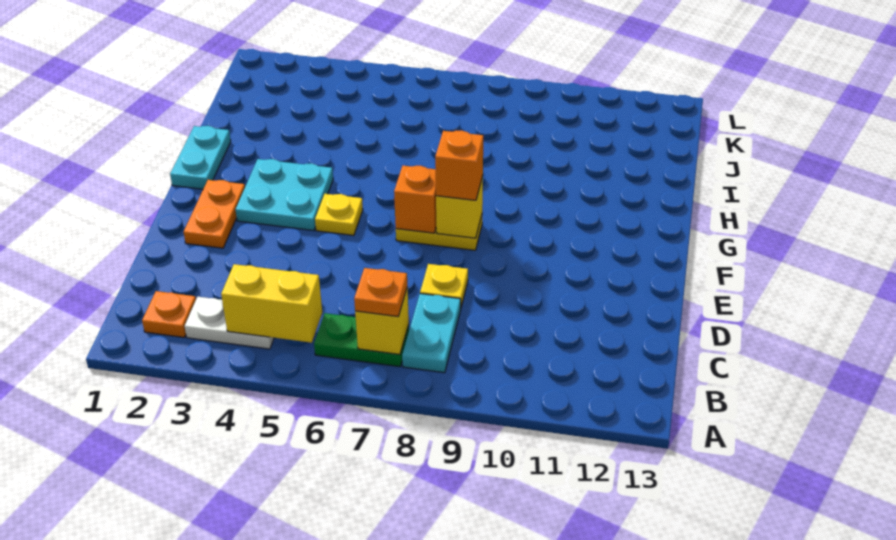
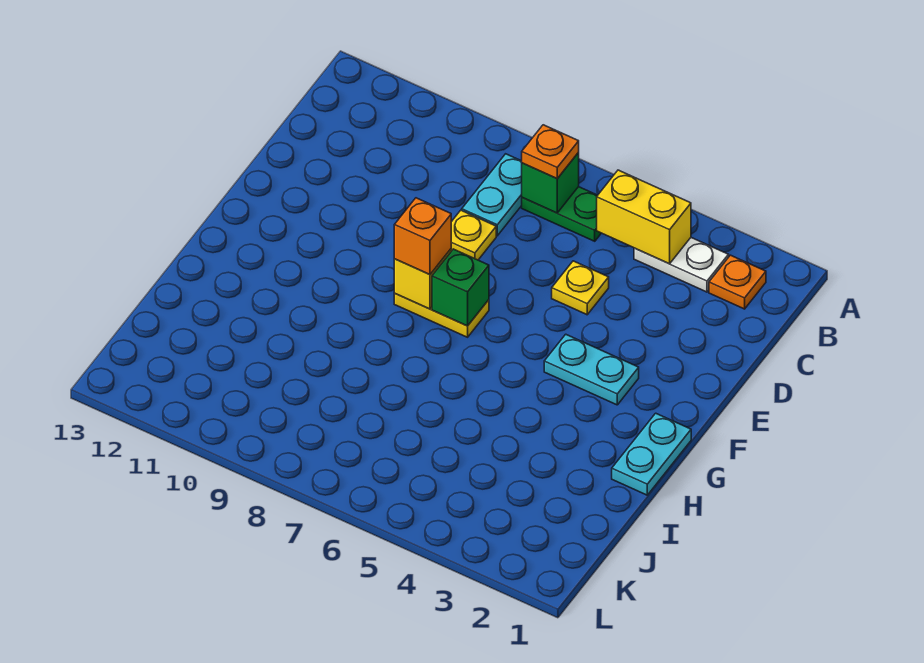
yellow 1x1 brick [355,287,409,354] -> green 1x1 brick [522,153,579,213]
orange 1x2 plate [184,180,245,248] -> none
cyan 2x2 plate [236,159,333,231] -> cyan 1x2 plate [544,334,639,405]
yellow 1x1 plate [315,194,363,235] -> yellow 1x1 plate moved to [552,261,609,315]
orange 1x1 brick [394,166,436,233] -> green 1x1 brick [432,249,489,326]

